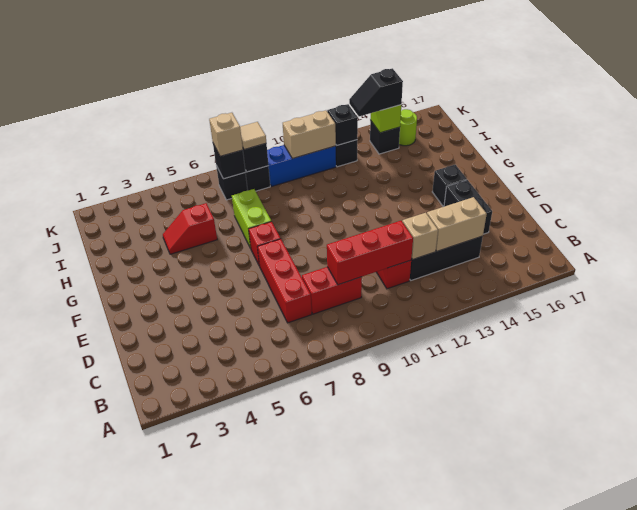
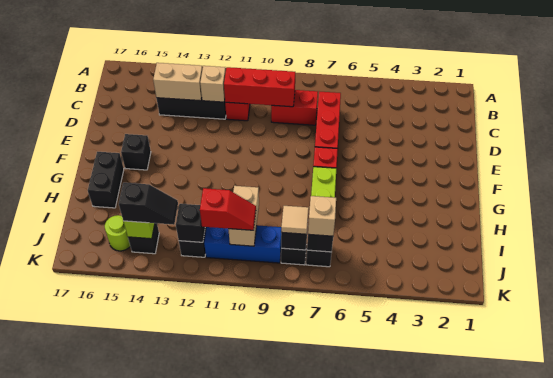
black 1x2 brick [444,180,492,234] -> black 1x2 brick moved to [88,152,124,208]
red 1x2 slope [163,203,217,254] -> red 1x2 slope moved to [200,188,256,230]
tan 1x2 brick [283,110,336,159] -> tan 1x2 brick turned to [228,186,259,246]

